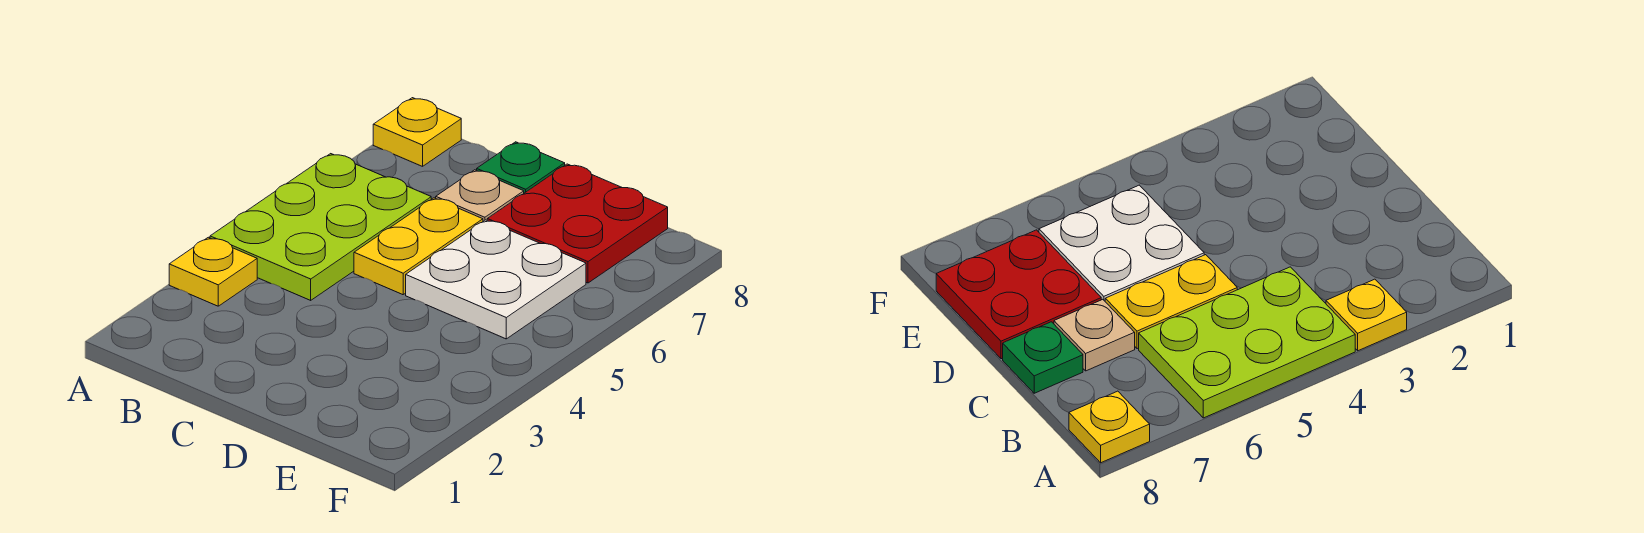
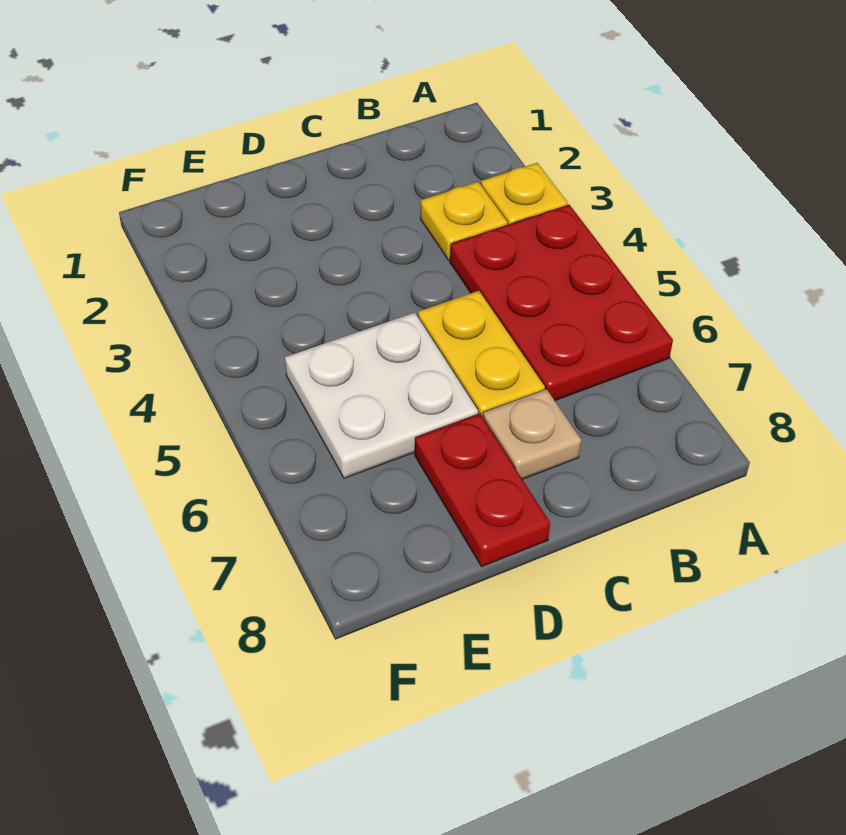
lime 2x3 plate [210,154,431,300] -> red 2x3 plate [450,205,673,401]
yellow 1x1 plate [373,98,461,166] -> yellow 1x1 plate moved to [420,182,508,260]
green 1x1 plate [477,142,565,193] -> none
red 2x2 plate [487,164,668,283] -> red 1x2 plate [415,414,550,567]

